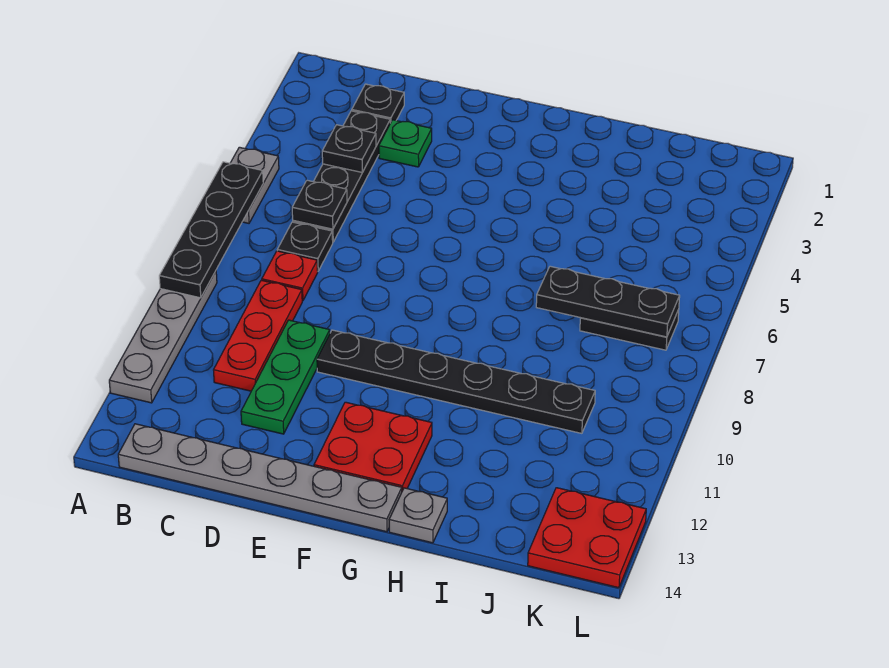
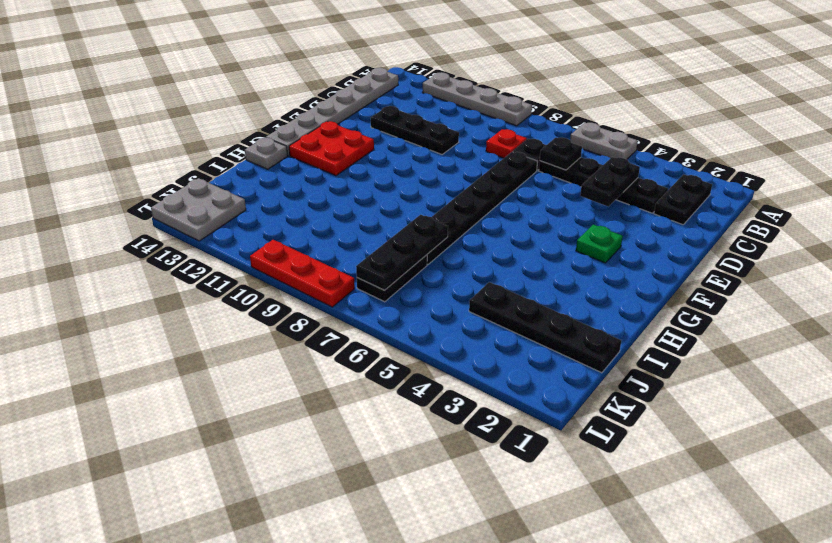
black 1x4 plate [159,162,263,298] -> black 1x4 plate moved to [469,282,621,373]
black 1x1 plate [352,84,404,123] -> black 1x2 plate [654,174,712,225]
black 1x1 plate [322,125,376,172] -> black 1x2 plate [580,157,640,206]
red 1x3 plate [214,280,302,391] -> red 1x3 plate moved to [250,240,355,307]
green 1x1 plate [379,120,432,167] -> green 1x1 plate moved to [576,224,623,263]
green 1x3 plate [241,320,330,434] -> black 1x3 plate [371,106,459,154]
black 1x6 plate [317,330,595,433] -> black 1x6 plate moved to [427,152,538,264]
red 2x2 plate [528,488,646,588] -> grey 2x2 plate [151,178,246,241]

